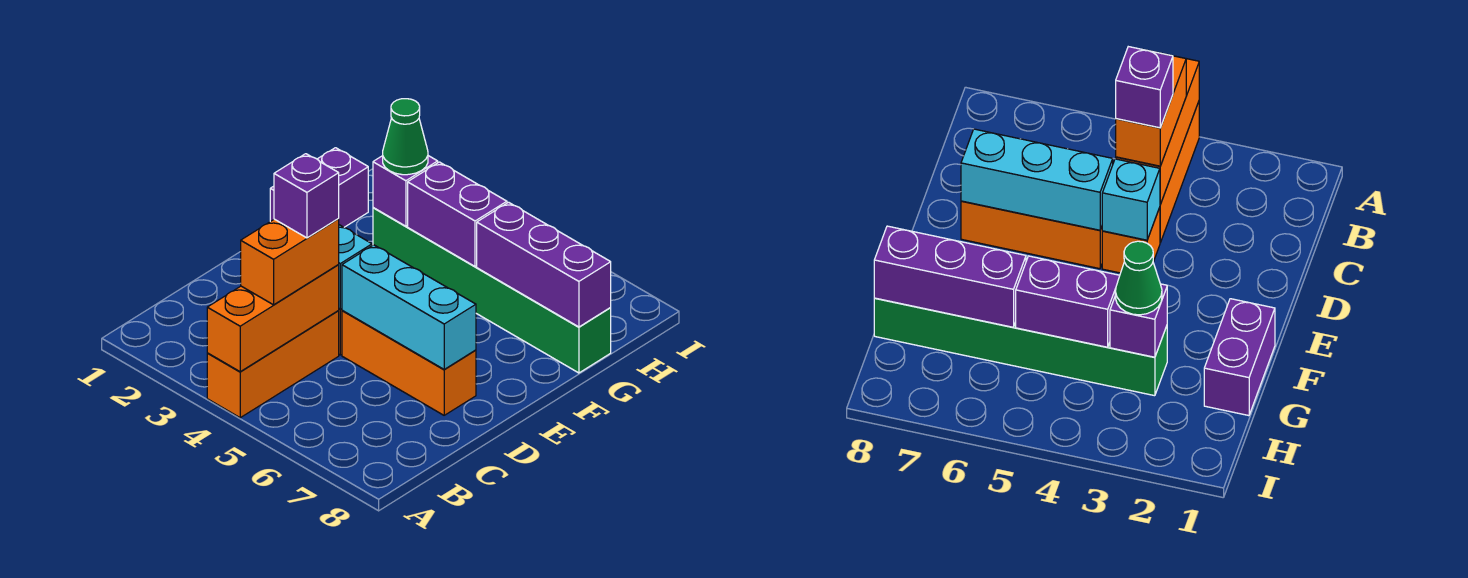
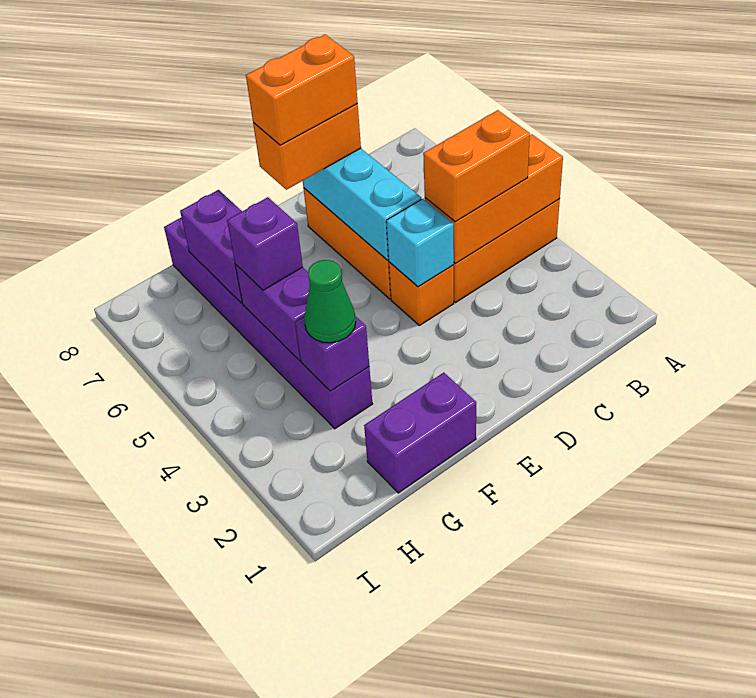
purple 1x1 brick [274,154,339,238] -> purple 1x1 brick moved to [227,197,303,290]
none -> orange 1x2 brick [253,104,361,190]
none -> orange 1x2 brick [246,35,358,145]
green 1x6 brick [373,208,611,373] -> purple 1x6 brick [164,217,372,429]
purple 1x3 brick [477,202,611,327] -> purple 1x2 brick [180,190,242,303]

